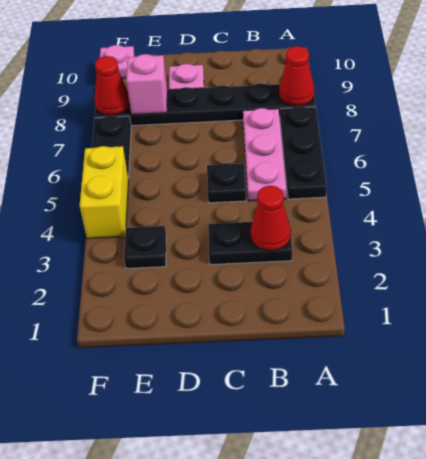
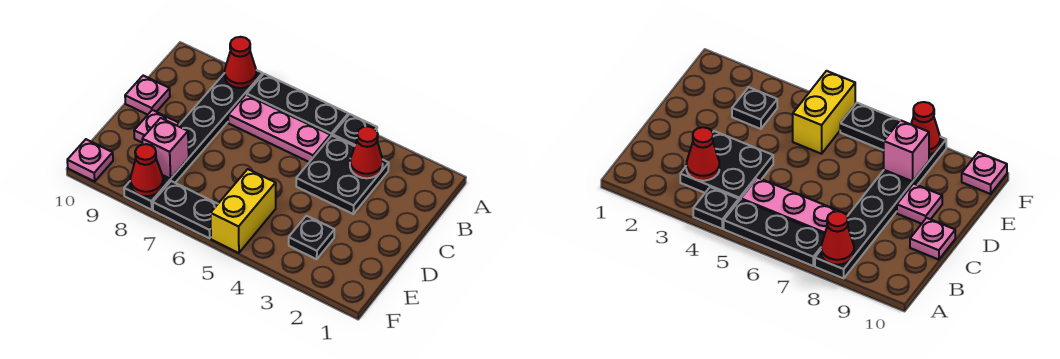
black 1x2 plate [208,220,292,265] -> black 2x2 plate [296,136,389,214]
black 1x1 plate [207,163,246,203] -> black 1x1 plate moved to [333,114,377,146]
none -> pink 1x1 plate [125,76,170,115]
yellow 1x2 brick [80,146,128,239] -> yellow 1x2 brick turned to [211,169,276,253]

